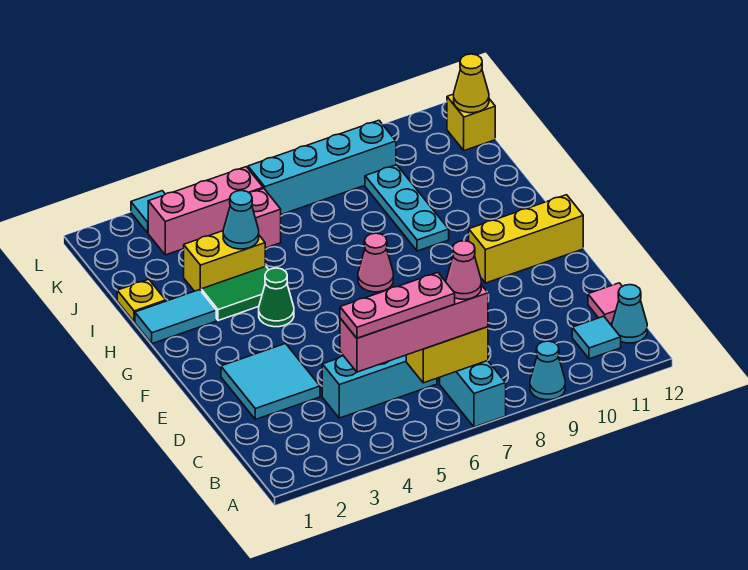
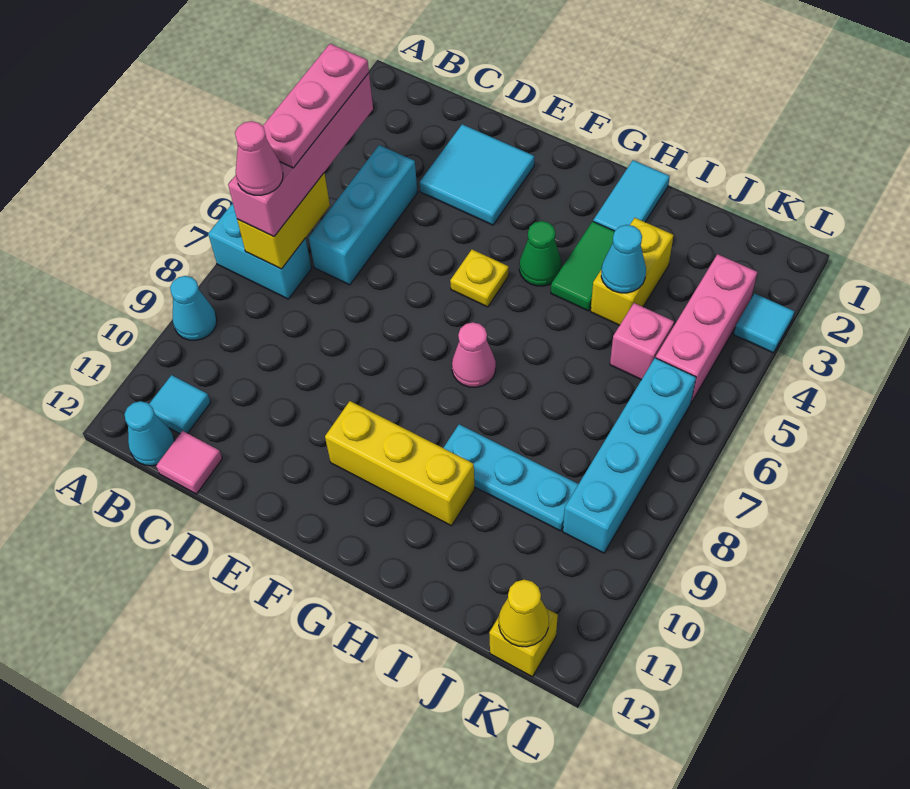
yellow 1x3 brick [469,195,583,283] -> yellow 1x3 brick turned to [325,401,475,526]
yellow 1x1 plate [117,279,166,322] -> yellow 1x1 plate moved to [450,250,509,307]

